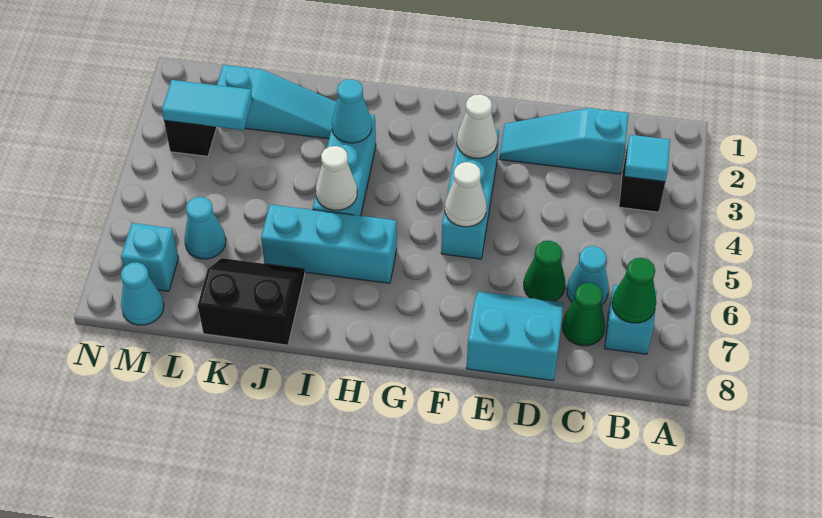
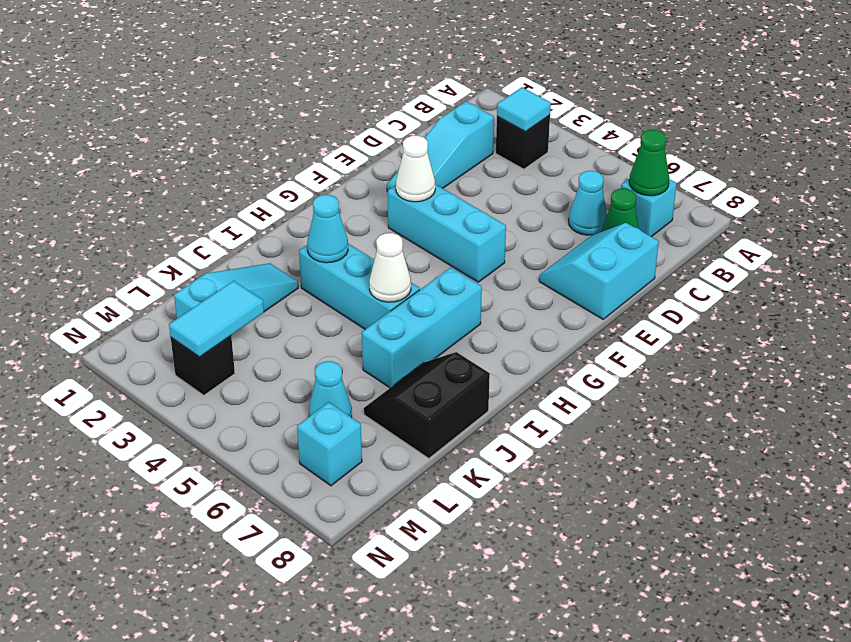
green 1x1 cone [524,241,565,301] -> none
white 1x1 cone [445,162,487,227] -> none
cyan 1x1 cone [121,262,164,325] -> none

